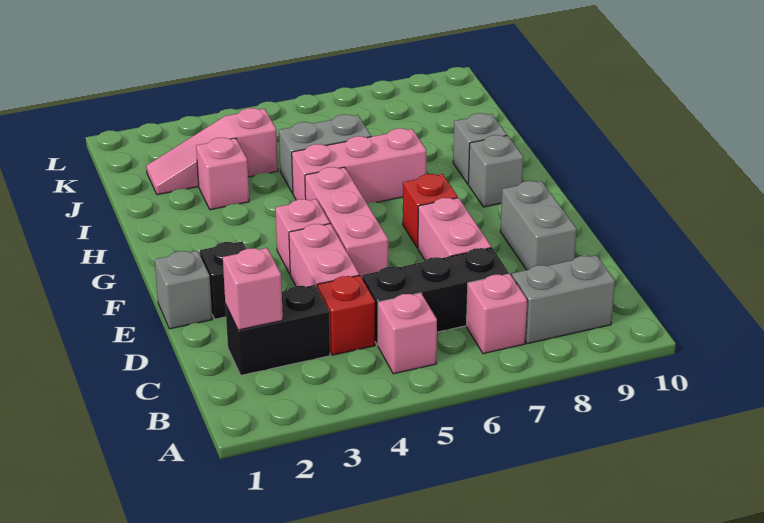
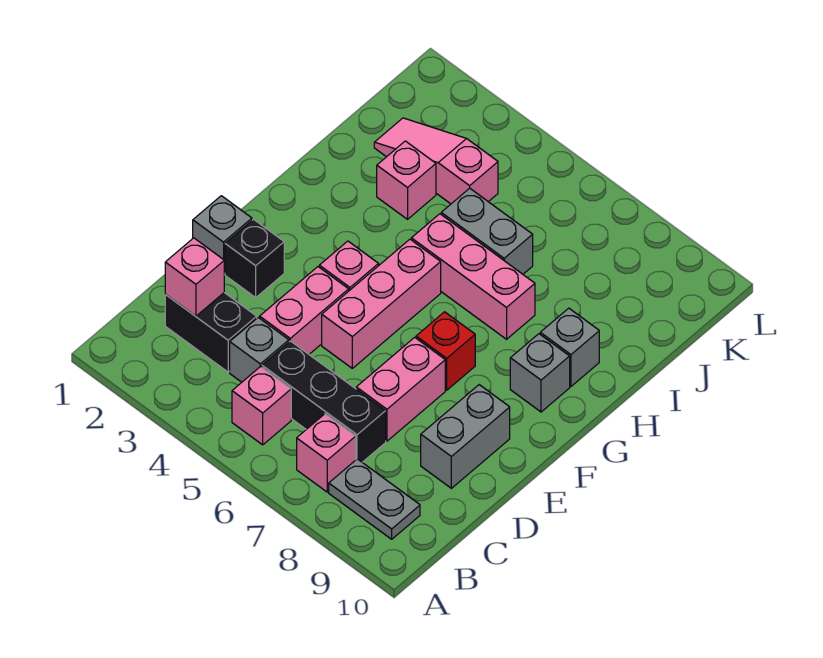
grey 1x2 brick [512,255,615,344] -> grey 1x2 plate [329,459,420,539]
red 1x1 brick [317,275,375,355] -> grey 1x1 brick [230,318,289,382]

